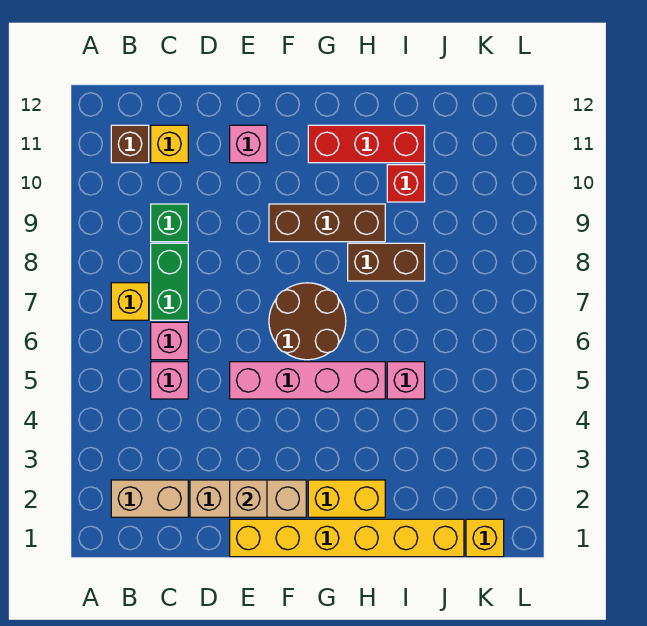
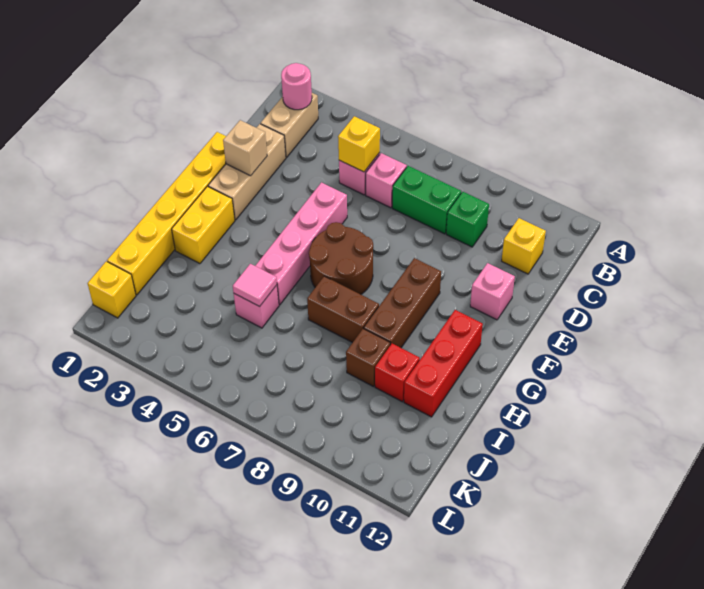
none -> pink 1x1 round brick [281,63,312,110]
yellow 1x1 brick [111,283,149,320] -> yellow 1x1 brick moved to [338,116,380,172]
brown 1x1 brick [111,125,149,163] -> brown 1x1 brick moved to [346,329,390,387]
brown 1x2 brick [348,243,425,281] -> brown 1x2 brick turned to [307,276,379,343]
none -> pink 1x1 tile [233,264,277,306]

